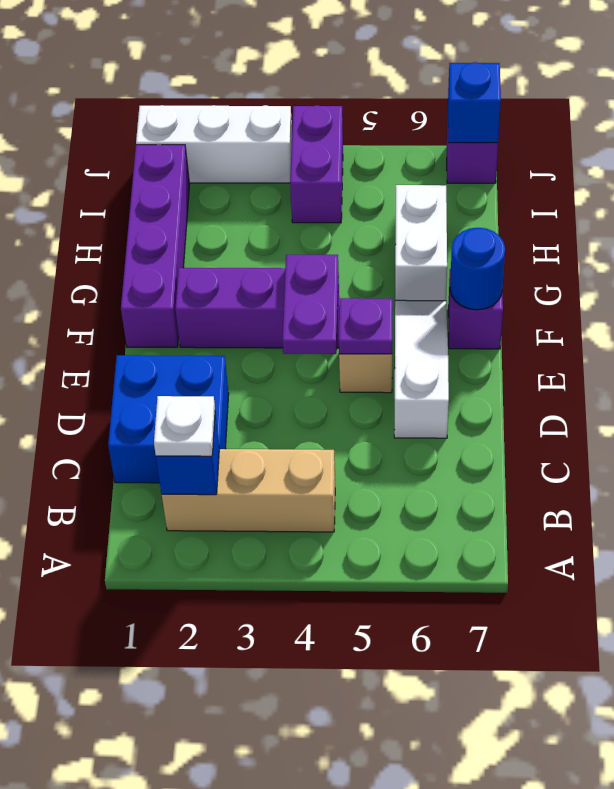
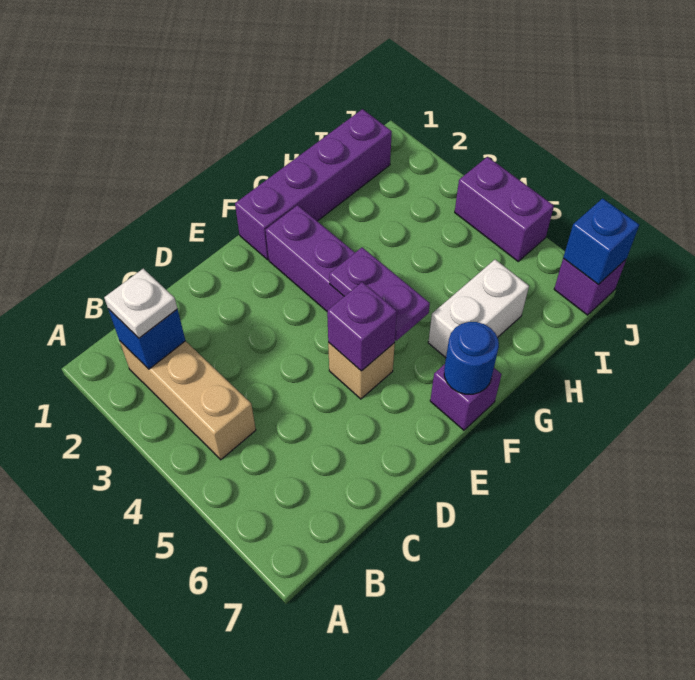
blue 2x2 brick [108,355,229,483] -> none
white 1x3 slope [394,300,449,438] -> none
purple 1x2 plate [282,255,338,354] -> purple 1x2 plate turned to [329,247,430,341]
purple 1x1 plate [339,298,393,354] -> purple 1x1 brick [327,282,397,371]
purple 1x2 brick [290,105,343,223] -> purple 1x2 brick turned to [455,157,554,261]
white 1x3 brick [136,105,292,183] -> none

